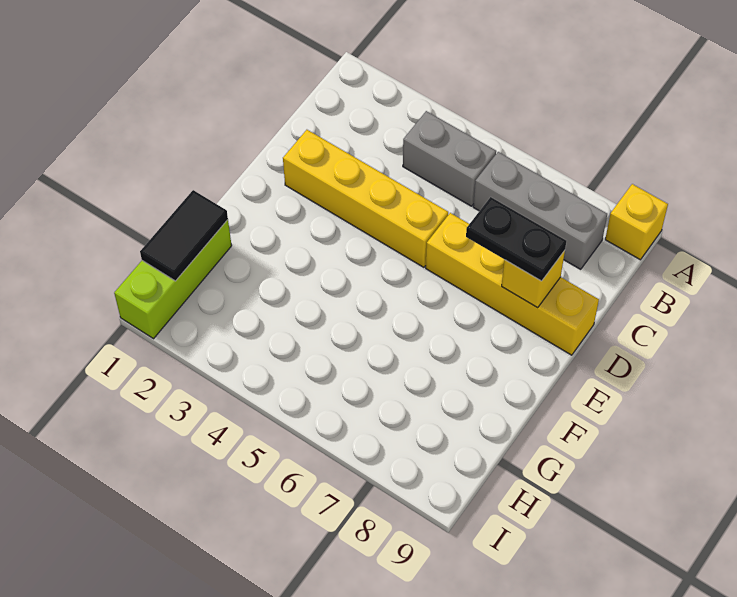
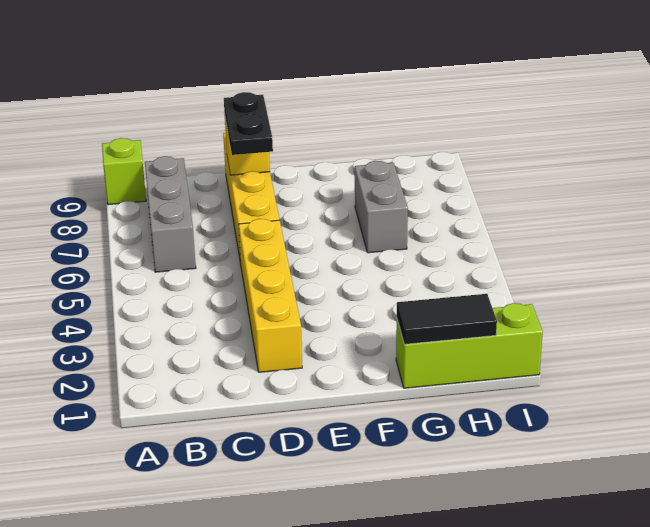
yellow 1x1 brick [605,184,668,260] -> lime 1x1 brick [102,138,146,205]
grey 1x2 brick [403,111,496,206] -> grey 1x2 brick moved to [355,161,408,253]

